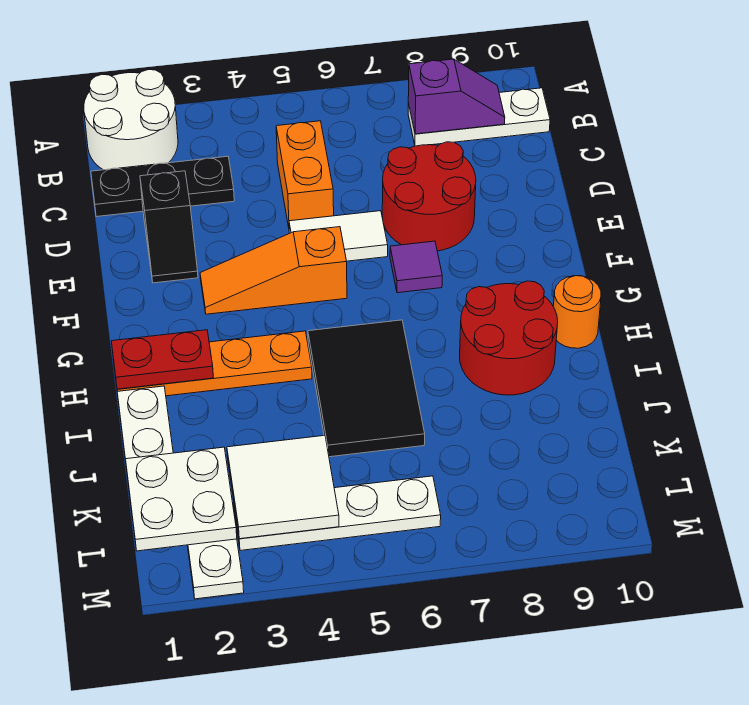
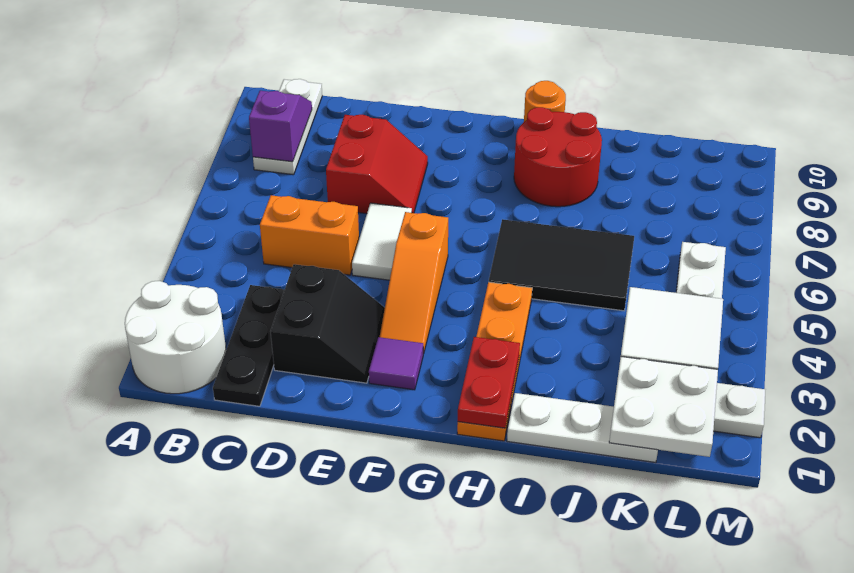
black 1x2 slope [140,171,198,283] -> black 2x2 slope [271,264,385,383]
red 2x2 round brick [382,142,476,251] -> red 2x2 slope [326,115,428,214]
purple 1x1 tile [390,241,442,293] -> purple 1x1 tile moved to [369,337,423,390]

